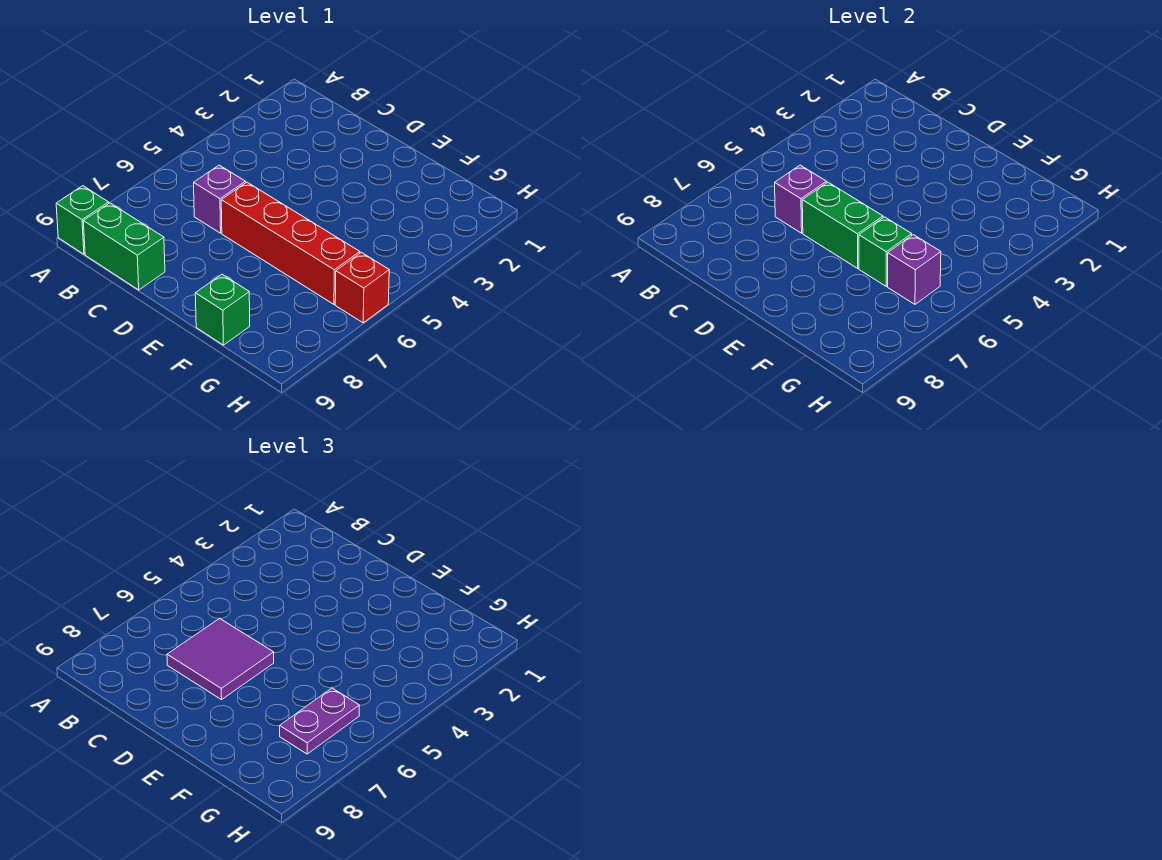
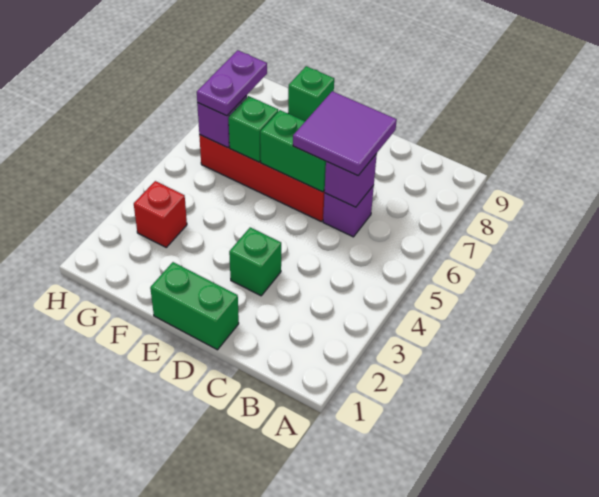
green 1x1 brick [56,186,109,254] -> green 1x1 brick moved to [229,227,281,296]
green 1x2 brick [83,203,165,290] -> green 1x2 brick moved to [150,262,239,350]
red 1x1 brick [335,252,389,323] -> red 1x1 brick moved to [134,181,187,247]

